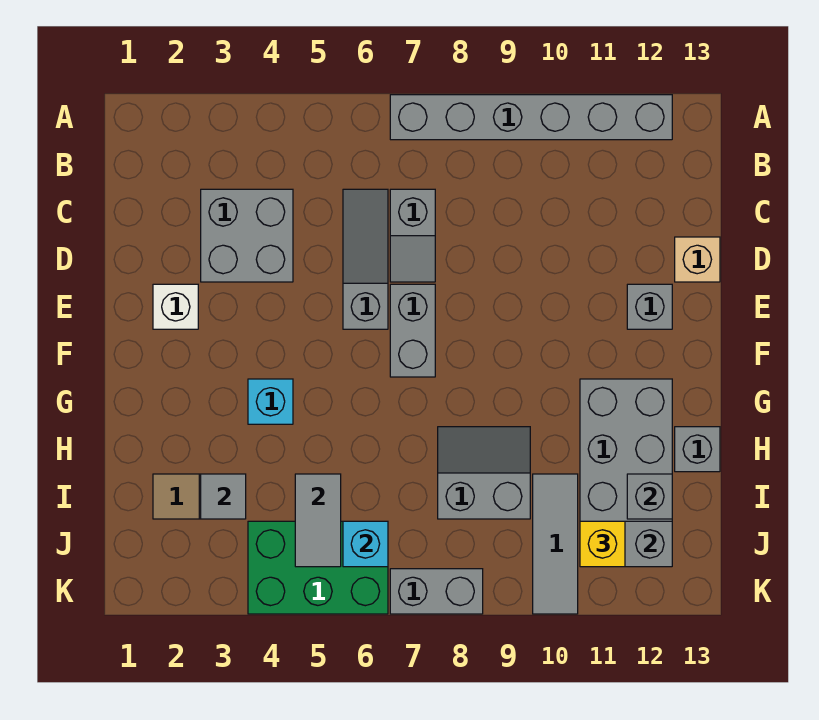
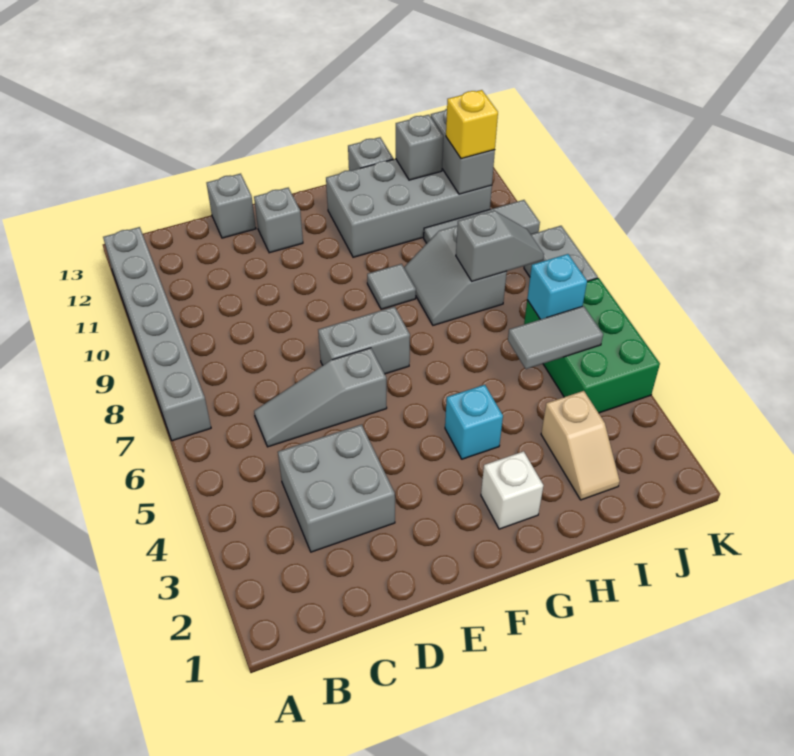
grey 1x2 slope [390,189,435,282] -> grey 1x2 slope moved to [456,211,544,281]
tan 1x1 brick [675,237,720,282] -> grey 1x1 brick [207,174,256,238]
white 1x1 brick [153,284,198,329] -> white 1x1 brick moved to [481,451,543,529]
grey 1x1 tile [201,474,246,519] -> grey 1x1 tile moved to [367,264,416,309]

